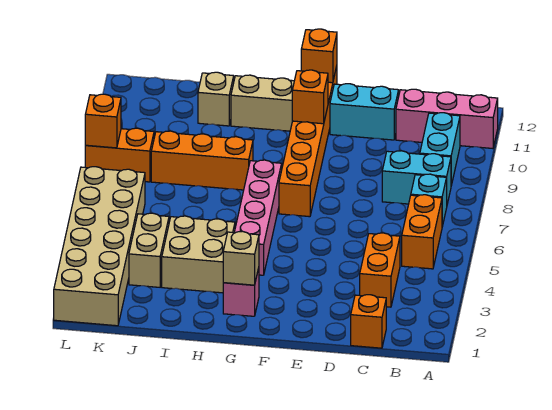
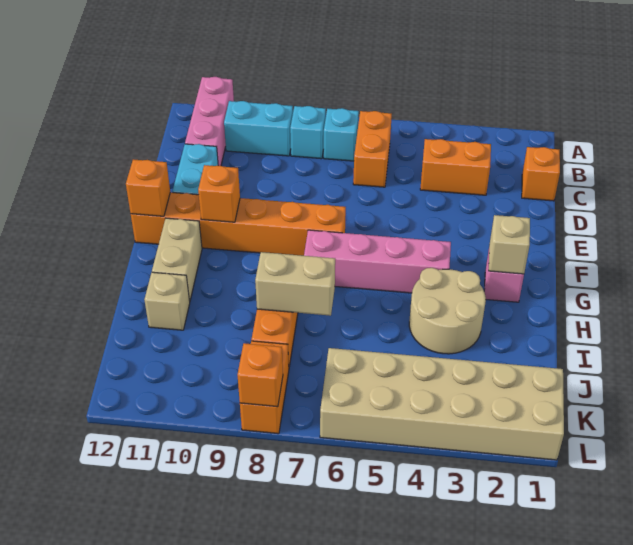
orange 1x2 brick [402,195,442,269] -> orange 1x2 brick turned to [353,111,392,187]
cyan 1x2 brick [382,151,451,204] -> cyan 1x1 brick [290,106,326,159]
tan 2x2 brick [162,216,235,293] -> tan 2x2 round brick [409,268,486,354]
tan 1x2 brick [129,213,169,287] -> tan 1x2 brick moved to [255,252,335,316]

